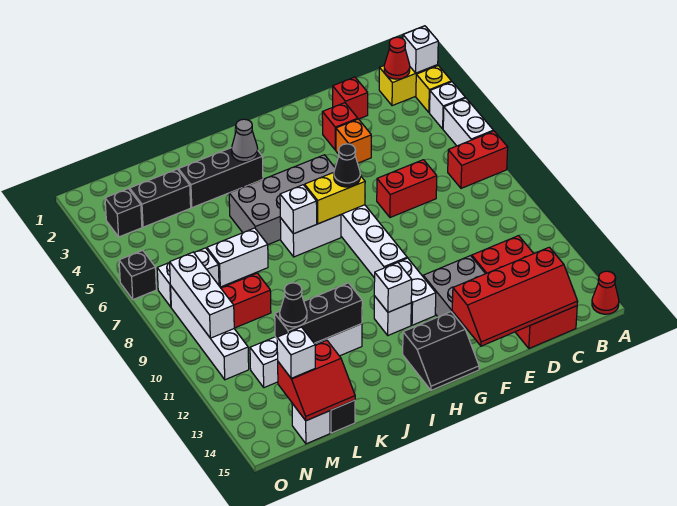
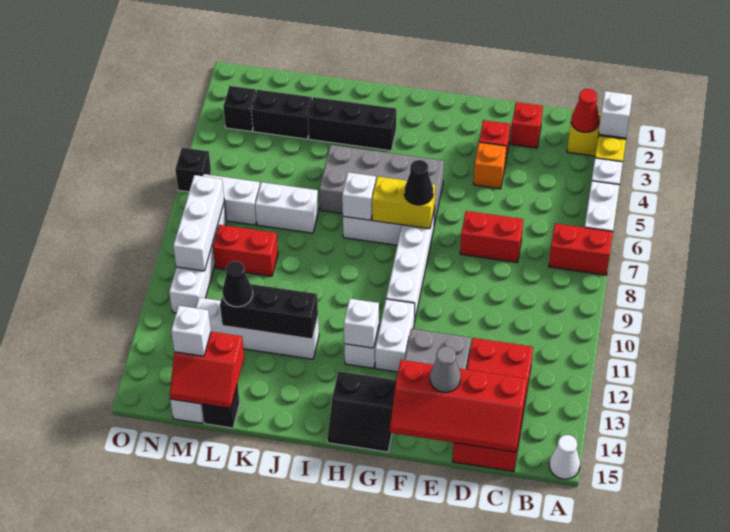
red 1x1 cone [592,271,619,314] -> white 1x1 cone [549,435,580,479]
grey 1x1 cone [232,119,258,162] -> grey 1x1 cone moved to [430,346,461,392]

